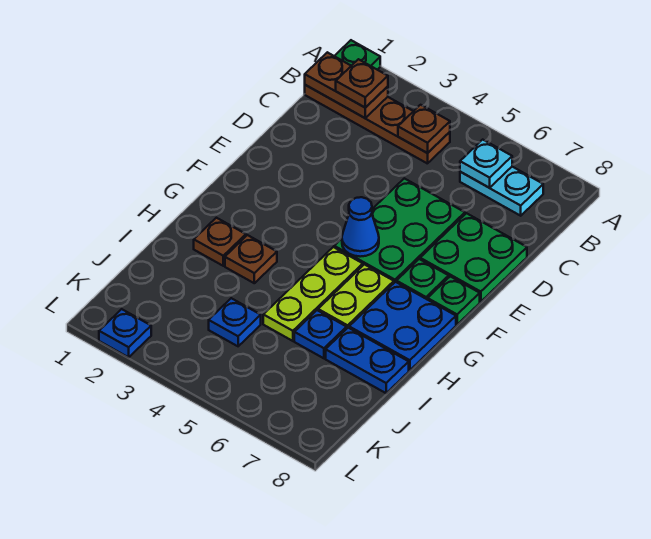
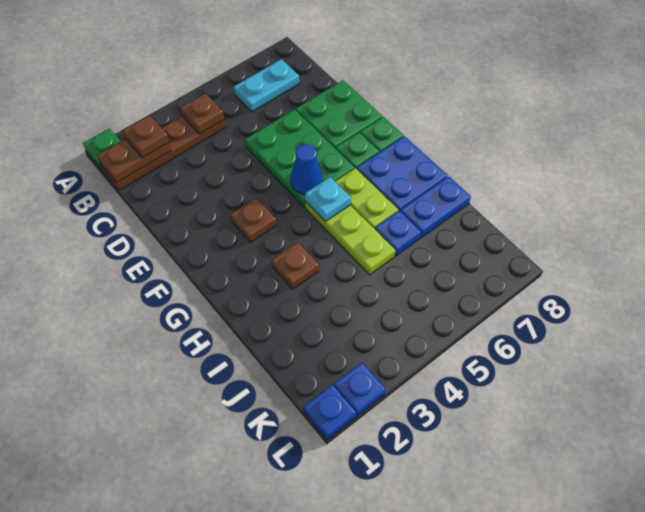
cyan 1x1 plate [460,140,512,188] -> cyan 1x1 plate moved to [305,177,351,221]
brown 1x1 plate [194,218,246,266] -> brown 1x1 plate moved to [230,198,276,243]
blue 1x1 plate [209,298,261,346] -> blue 1x1 plate moved to [304,385,356,439]

